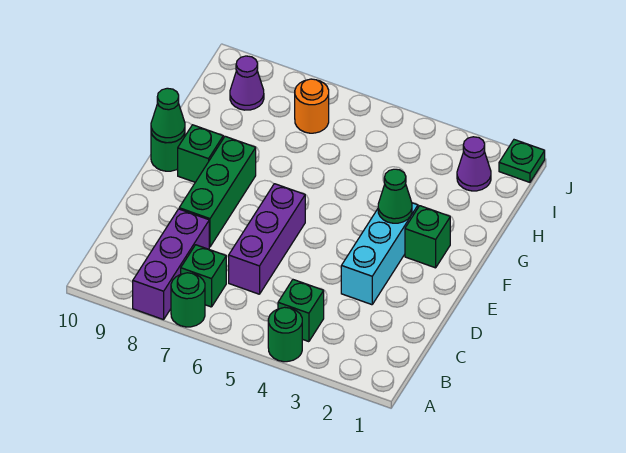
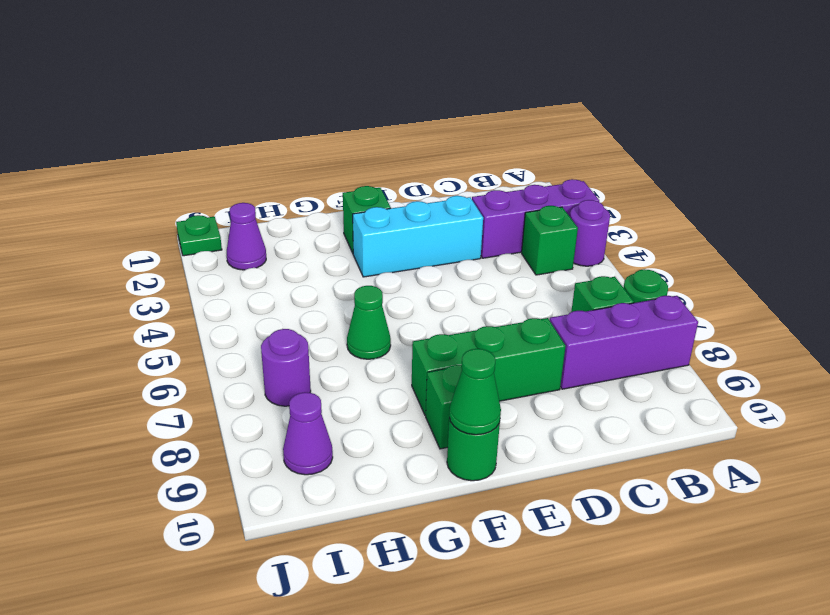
green 1x1 round brick [268,307,302,362] -> purple 1x1 round brick [570,200,610,266]
purple 1x3 brick [229,184,305,294] -> purple 1x3 brick moved to [472,179,599,258]
green 1x1 cone [378,169,412,223] -> green 1x1 cone moved to [347,286,391,359]
orange 1x1 round brick [295,79,329,133] -> purple 1x1 round brick [261,329,311,406]

